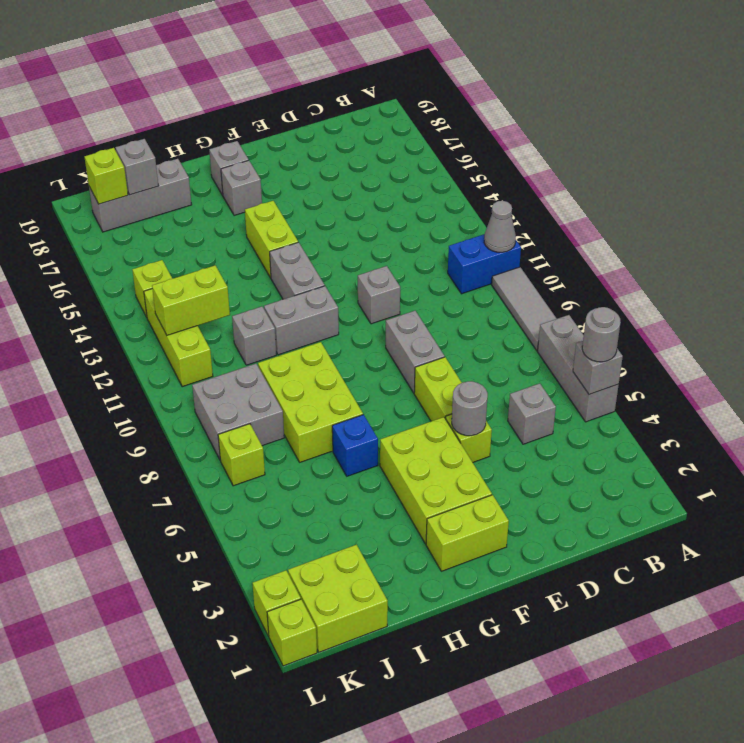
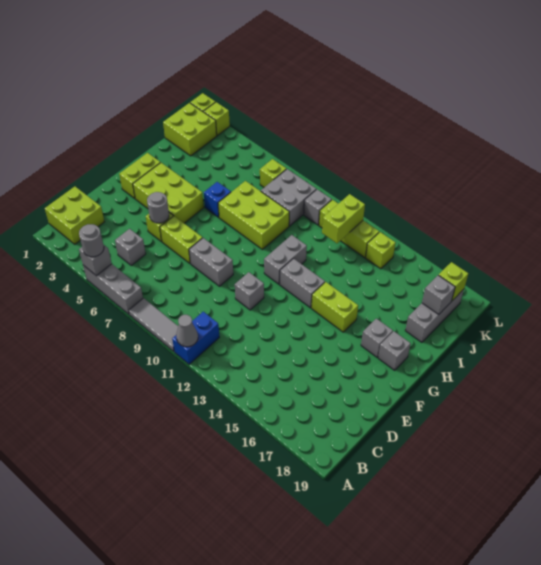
none -> lime 2x2 brick [45,187,104,244]
grey 1x1 brick [232,306,276,365] -> grey 1x1 brick moved to [304,189,332,225]

